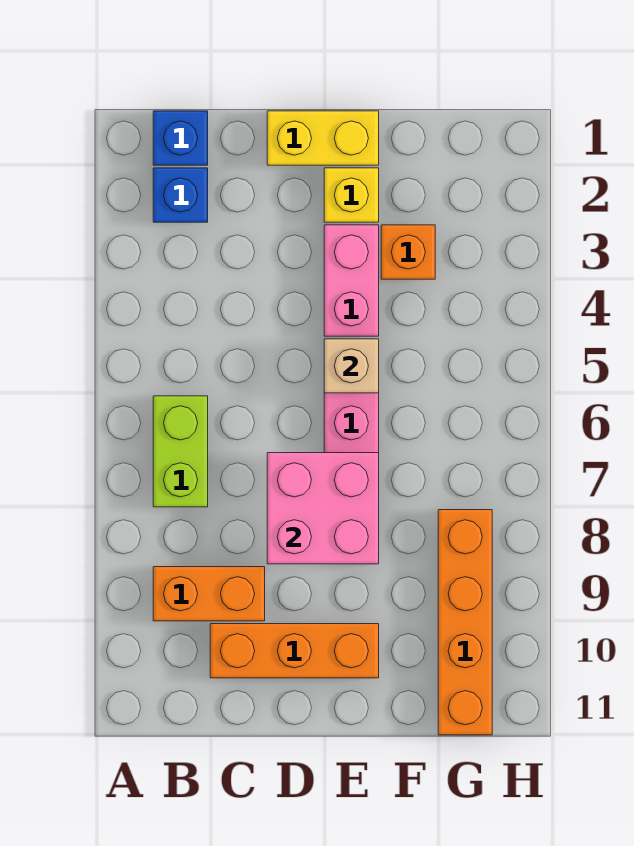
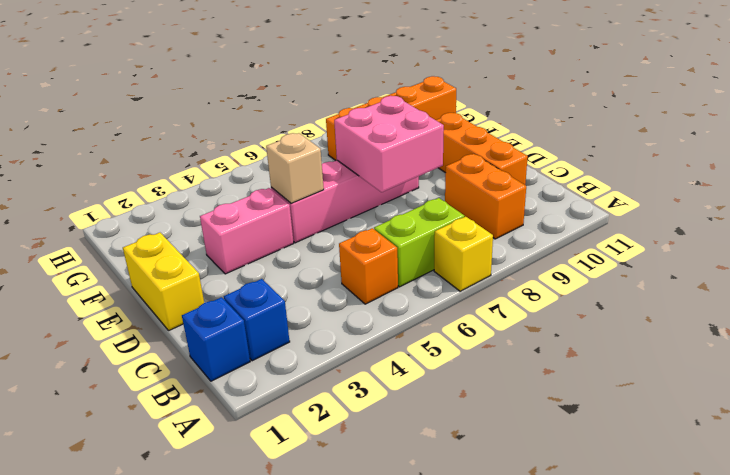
yellow 1x1 brick [324,168,379,222] -> yellow 1x1 brick moved to [434,217,493,291]
orange 1x1 brick [381,225,435,279] -> orange 1x1 brick moved to [339,228,398,304]

